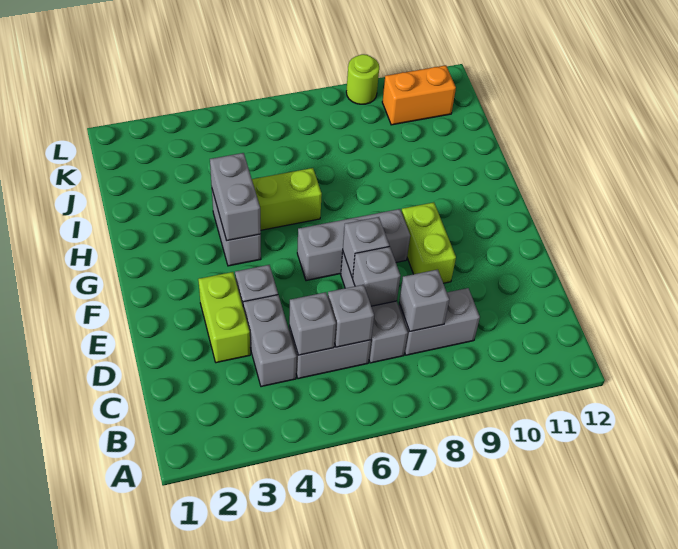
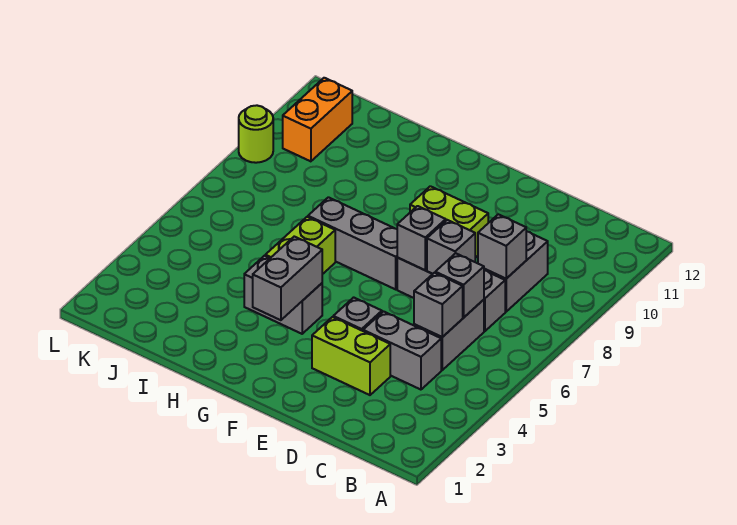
grey 1x3 brick [297,209,410,281] -> grey 1x3 brick turned to [308,197,398,289]
grey 1x2 brick [210,153,261,241] -> grey 1x2 brick turned to [253,237,322,320]

